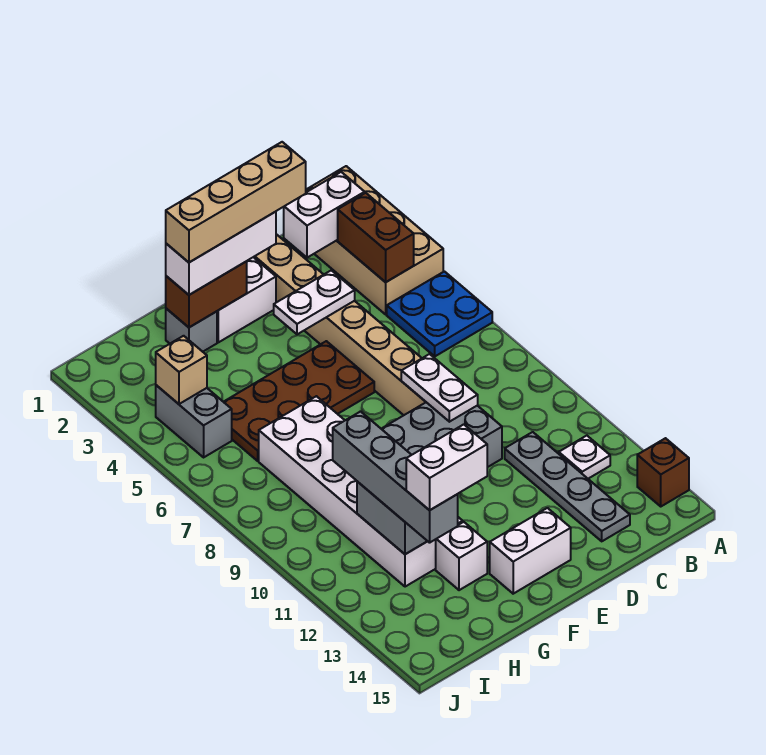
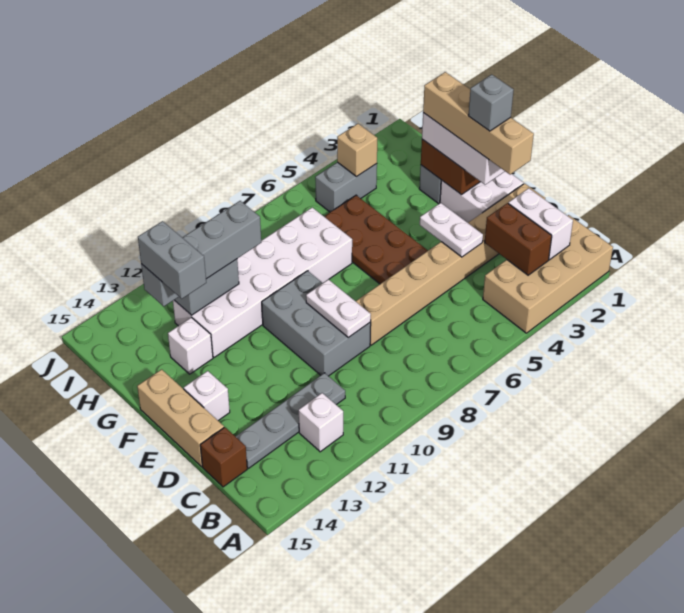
blue 2x2 plate [387,271,492,356] -> none
brown 1x1 brick [637,438,689,506] -> brown 1x1 brick moved to [200,427,247,487]
brown 1x2 brick [338,193,414,282] -> brown 1x2 brick turned to [485,203,552,275]
white 1x1 plate [559,436,610,479] -> white 1x1 brick [299,393,343,452]
white 1x2 plate [401,354,478,422] -> white 1x2 plate turned to [306,279,371,338]
none -> tan 1x3 brick [137,369,224,467]
none -> grey 1x1 brick [468,74,513,131]
white 1x2 brick [490,508,571,594] -> white 1x1 brick [184,371,230,421]
white 1x2 brick [406,424,487,510] -> grey 1x2 brick [138,221,206,299]

